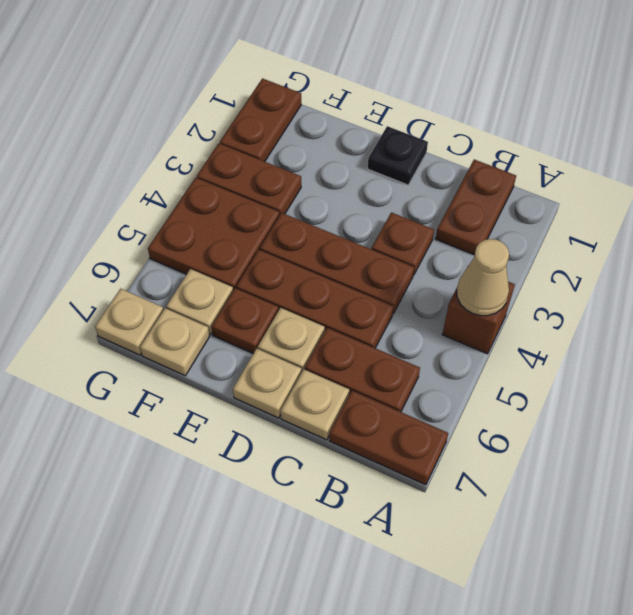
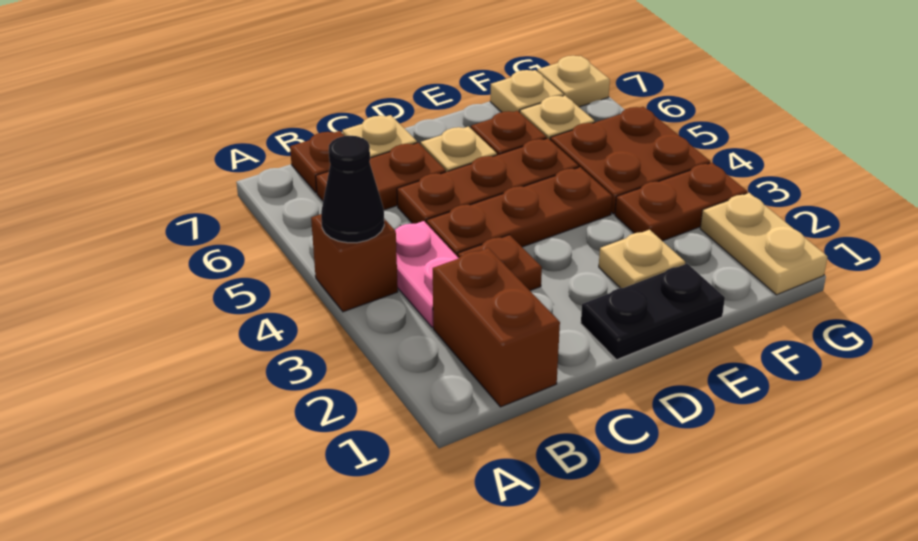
tan 1x1 cone [457,239,509,316] -> black 1x1 cone [321,136,384,243]
brown 1x2 plate [329,391,448,485] -> brown 1x1 plate [290,131,344,193]
brown 1x2 plate [436,160,516,255] -> brown 1x2 brick [433,248,560,407]
none -> pink 1x2 plate [395,221,459,327]
black 1x1 plate [368,126,428,185] -> black 1x2 plate [581,264,725,360]
tan 1x1 plate [233,349,301,418] -> tan 1x1 plate moved to [599,230,685,288]
brown 1x2 plate [220,79,301,162] -> tan 1x2 plate [700,193,827,295]

